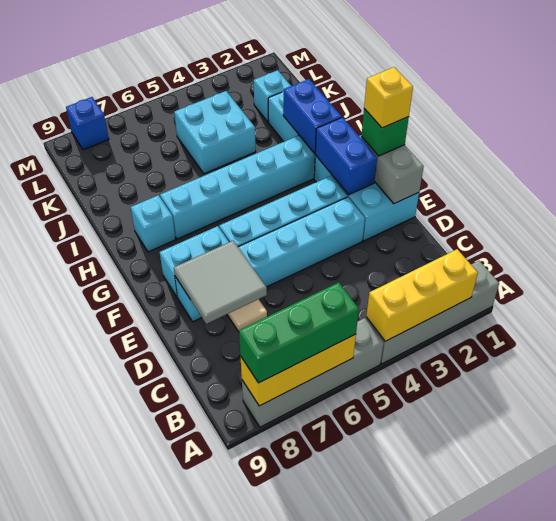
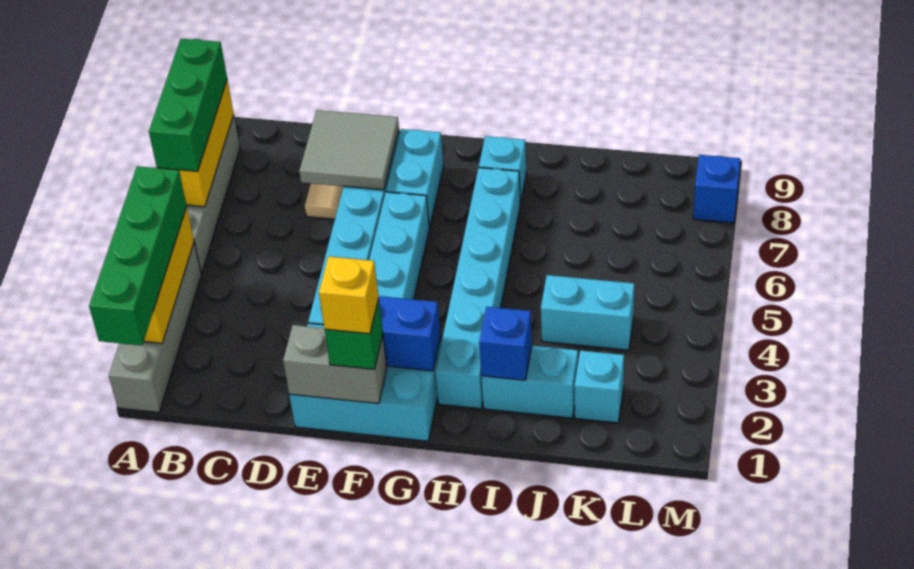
none -> green 1x4 brick [89,166,187,346]
blue 1x2 brick [283,79,342,153] -> blue 1x1 brick [479,307,532,380]
cyan 2x2 brick [174,91,256,174] -> cyan 1x2 brick [541,275,634,350]

